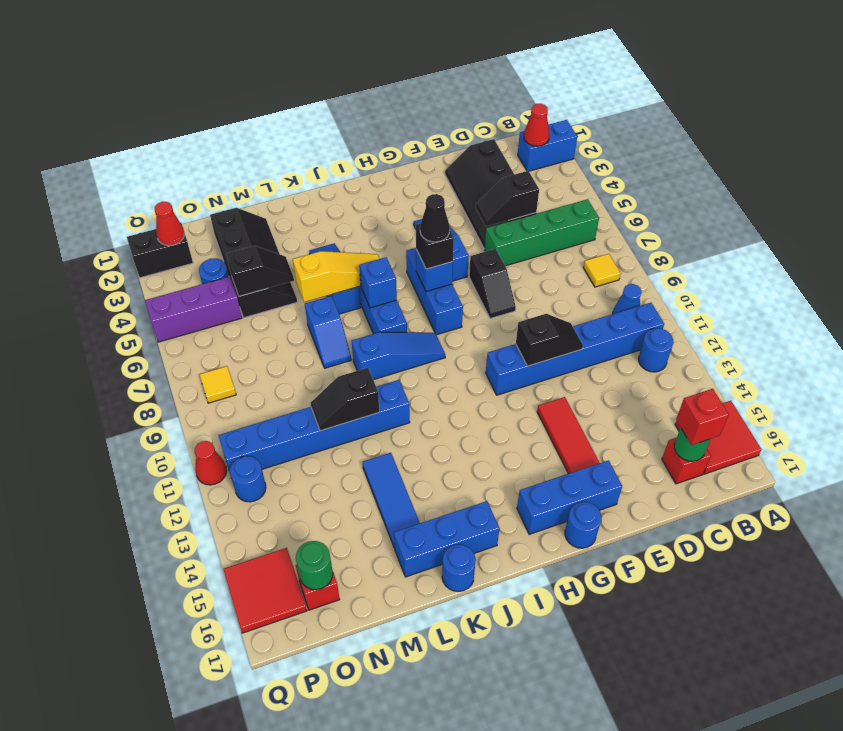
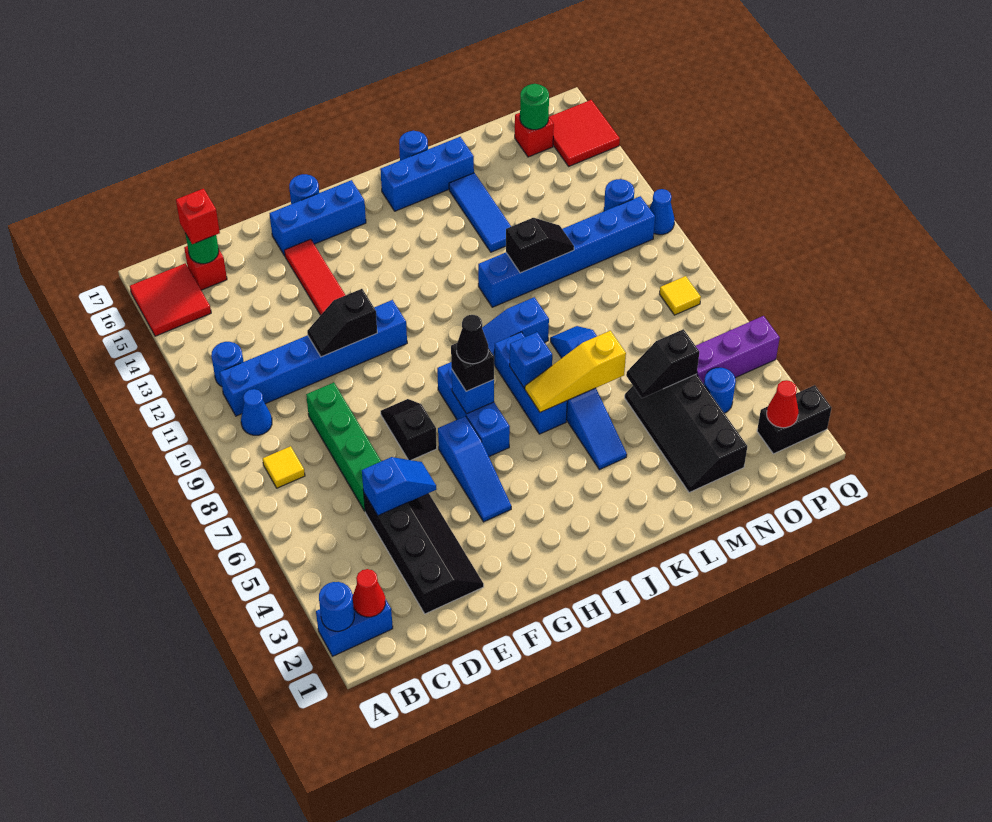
none -> blue 1x1 round brick [319,582,354,631]
green 1x4 brick [485,199,599,266] -> green 1x4 brick turned to [306,383,381,511]
black 1x2 slope [476,171,539,227] -> blue 1x2 slope [362,457,436,515]
red 1x1 cone [195,441,227,485] -> blue 1x1 cone [650,189,674,235]

